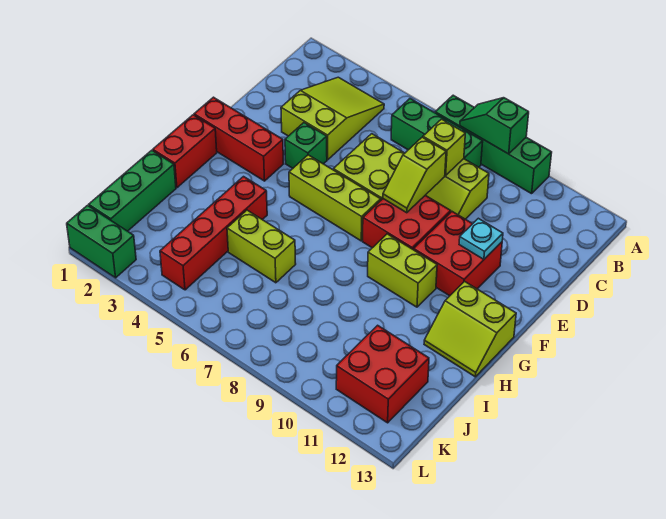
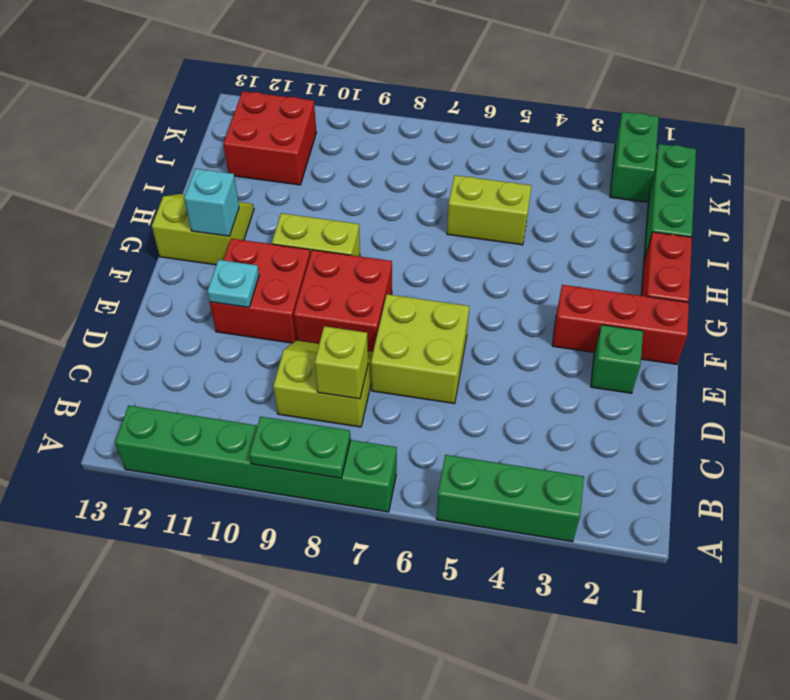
green 1x4 brick [435,95,552,194] -> green 1x6 brick [115,405,397,512]
green 1x2 slope [460,98,529,154] -> green 1x2 plate [249,416,351,478]
lime 2x3 slope [281,77,384,160] -> none
green 1x3 brick [391,99,483,167] -> green 1x3 brick moved to [437,455,584,542]
lime 1x2 slope [383,137,446,213] -> none
green 1x1 brick [285,123,327,168] -> green 1x1 brick moved to [591,325,643,393]
lime 1x3 brick [289,155,381,241] -> none
none -> cyan 1x1 brick [184,169,239,236]
red 1x4 brick [160,177,267,290] -> none
green 1x2 brick [67,205,136,278] -> green 1x2 brick turned to [610,112,659,202]

